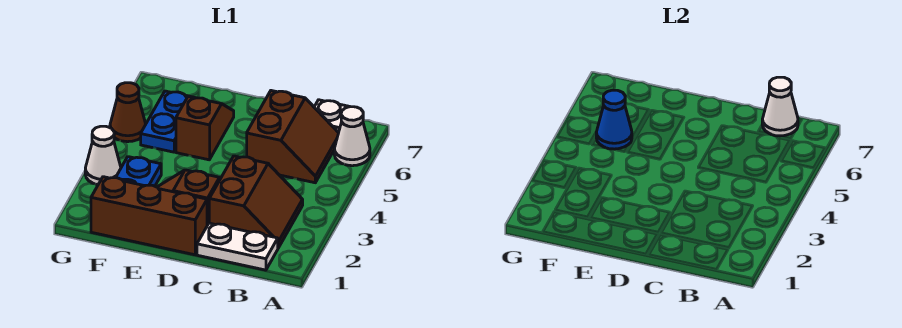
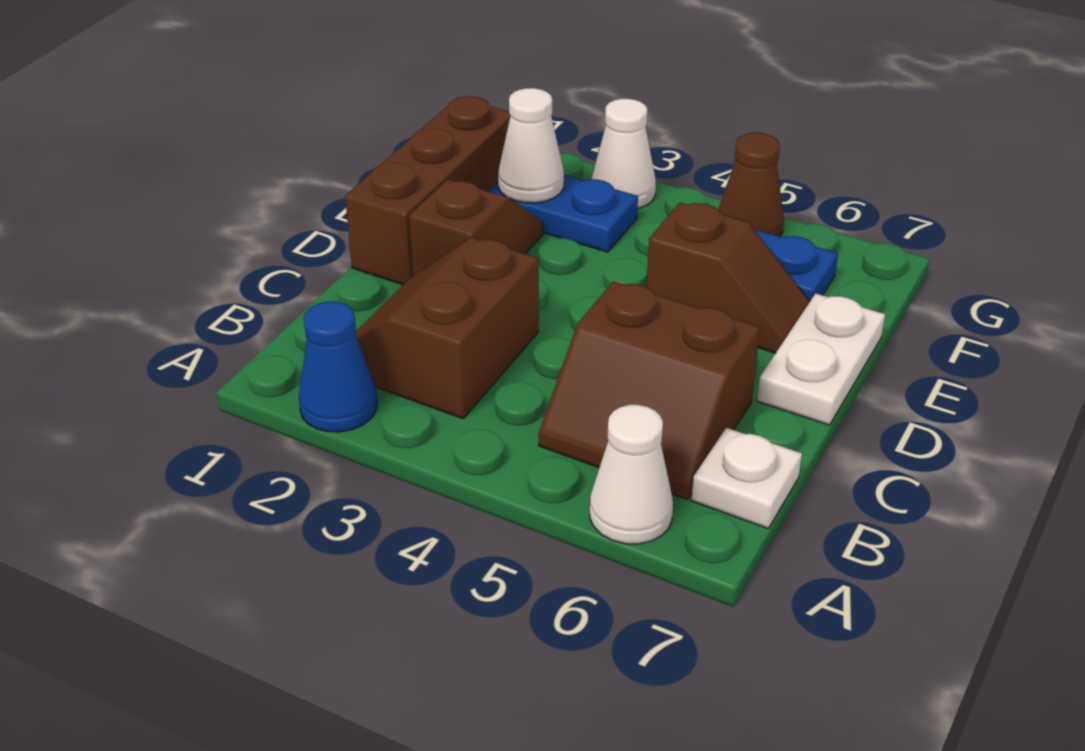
white 1x2 plate [197,223,278,270] -> white 1x2 plate moved to [757,294,885,425]
brown 2x2 slope [209,156,303,248] -> brown 2x2 slope turned to [355,237,539,419]
white 1x1 cone [762,77,798,136] -> white 1x1 cone moved to [498,88,564,203]
blue 1x1 cone [596,90,632,149] -> blue 1x1 cone moved to [299,302,377,432]

